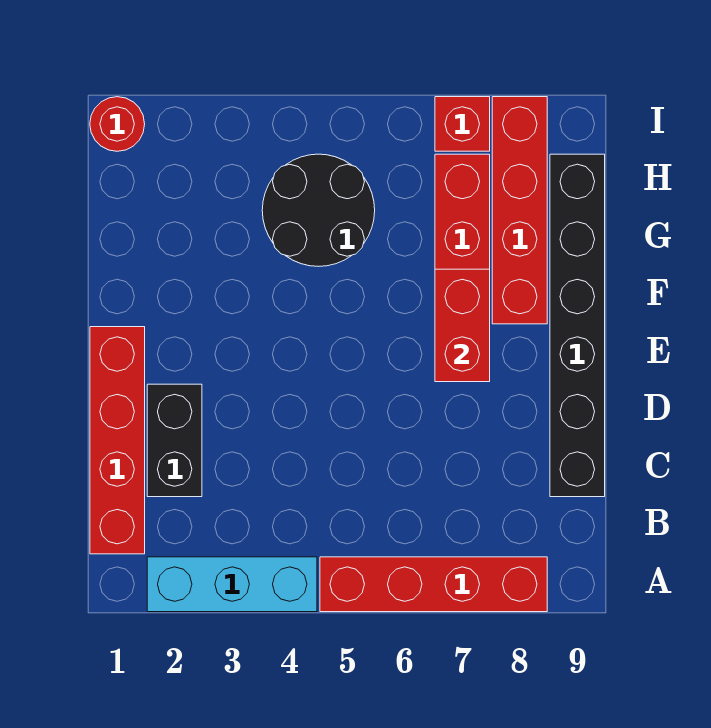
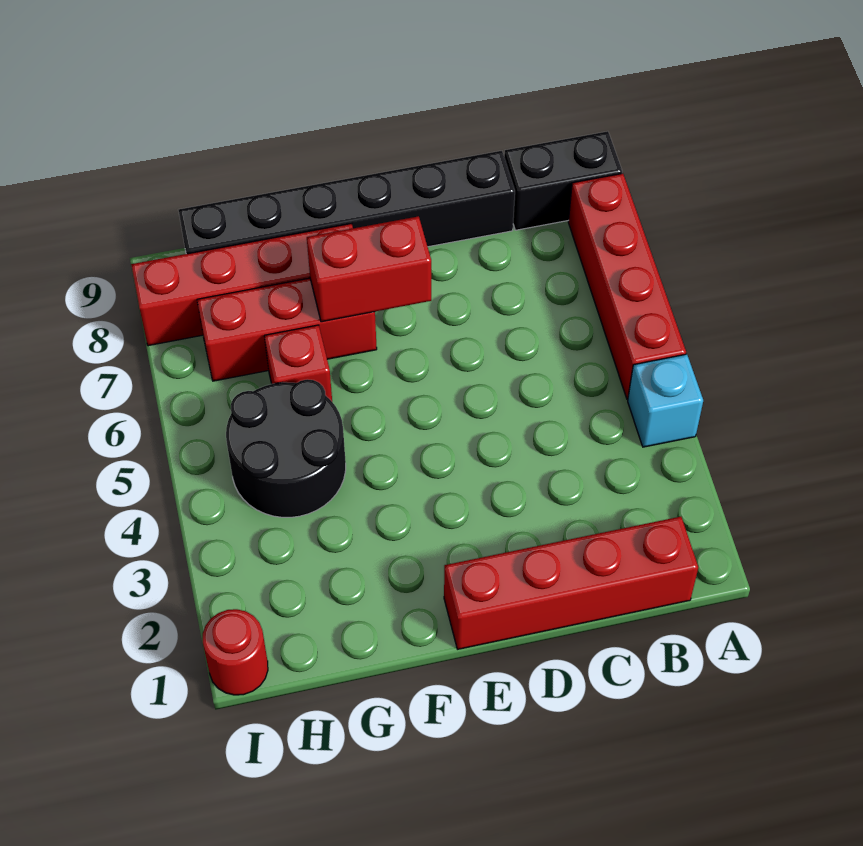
cyan 1x3 brick [147,557,317,612] -> cyan 1x1 brick [628,354,703,447]
black 1x2 brick [147,384,202,497] -> black 1x2 brick moved to [504,131,622,230]
red 1x1 brick [435,97,490,151] -> red 1x1 brick moved to [264,325,332,401]

